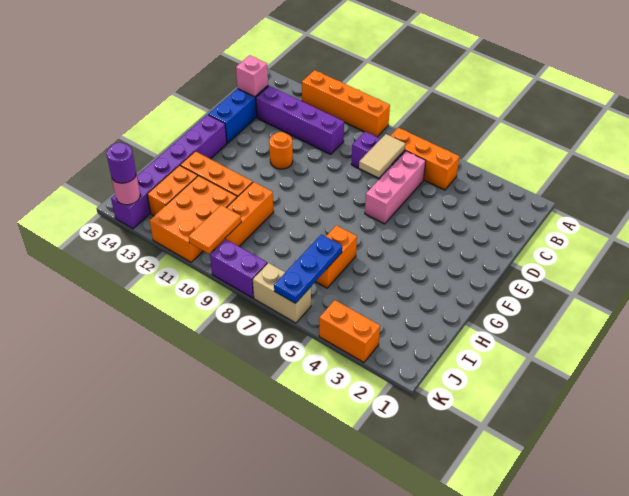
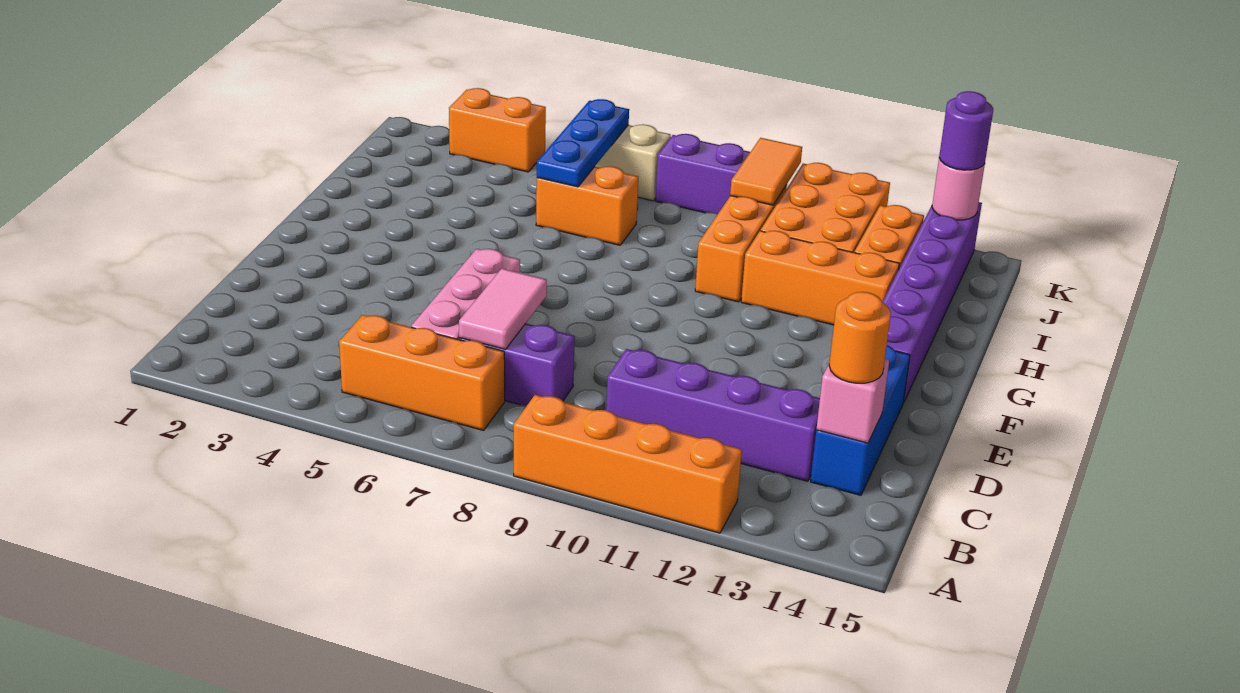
tan 1x2 tile [359,134,405,178] -> pink 1x2 tile [459,268,547,349]
orange 1x1 round brick [269,132,293,169] -> orange 1x1 round brick moved to [829,292,891,383]
orange 1x2 brick [315,225,357,288] -> orange 1x2 brick turned to [536,166,638,245]

